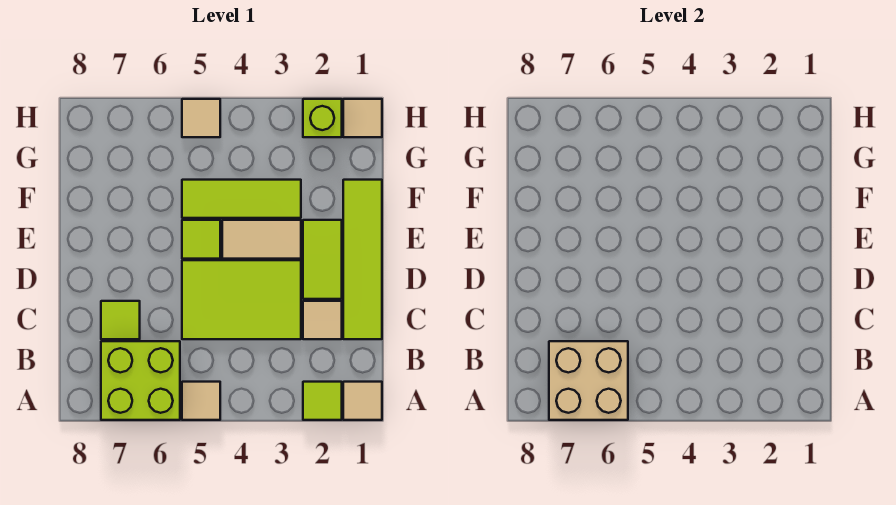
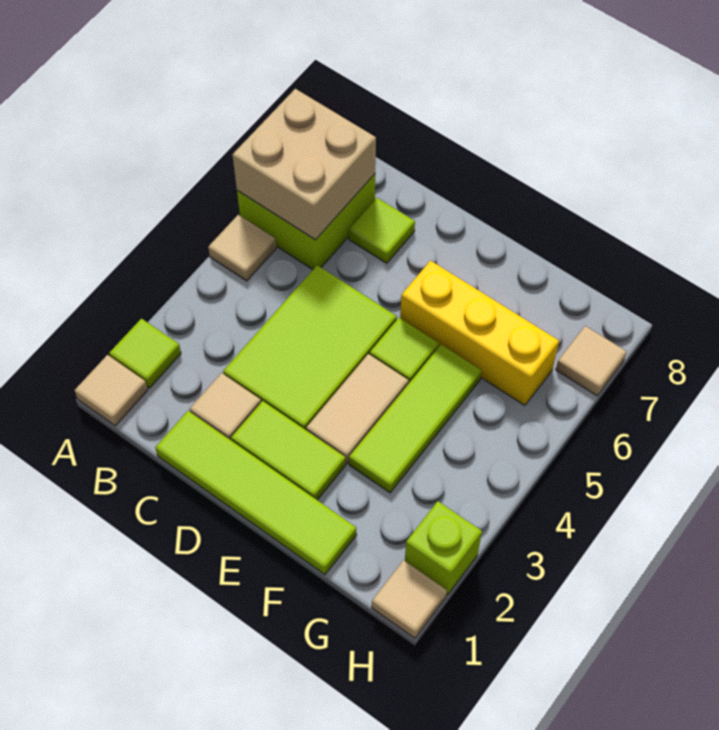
none -> yellow 1x3 brick [400,261,559,405]
tan 1x1 tile [182,99,220,137] -> tan 1x1 tile moved to [556,326,627,396]

